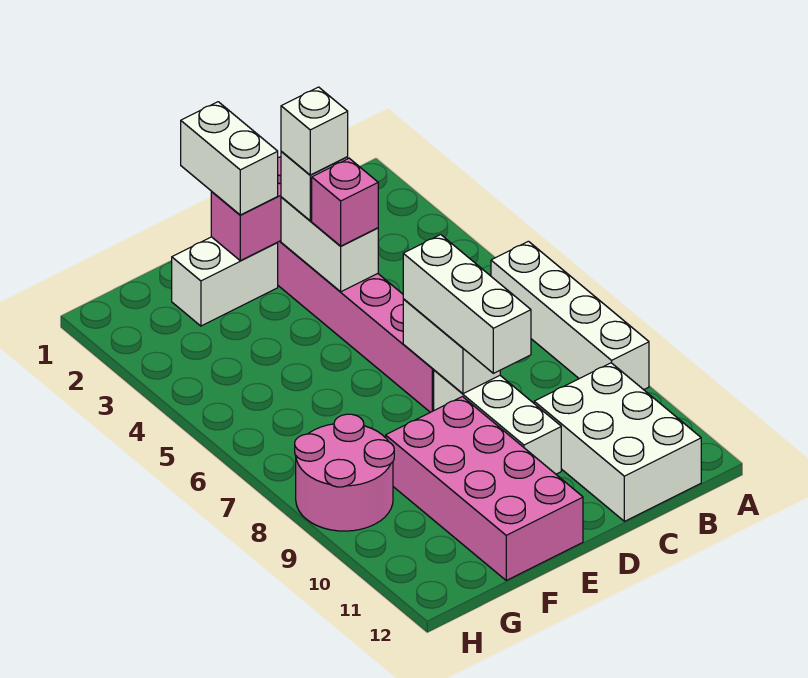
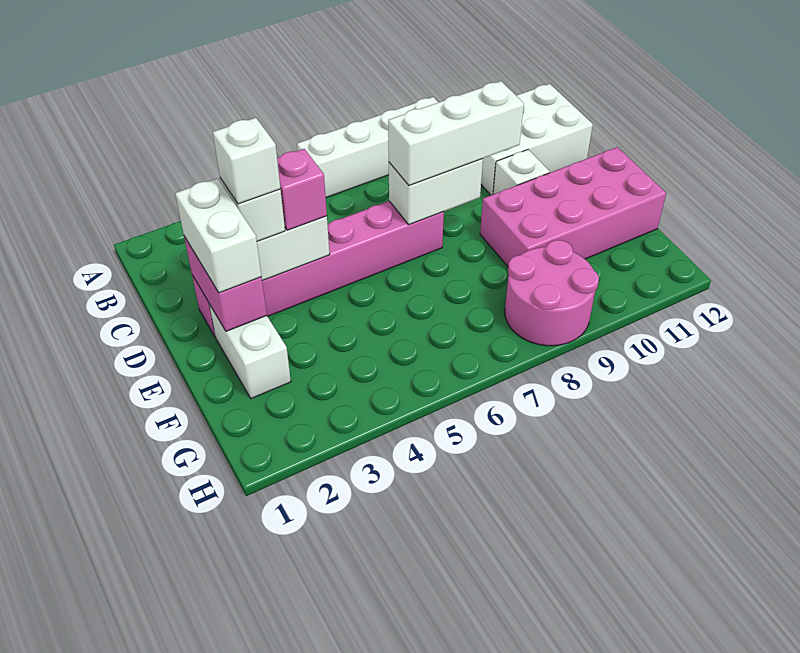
white 1x3 brick [434,370,561,474] -> white 1x1 brick [493,150,550,194]
white 1x2 brick [181,102,278,215] -> white 1x2 brick turned to [175,178,261,293]

